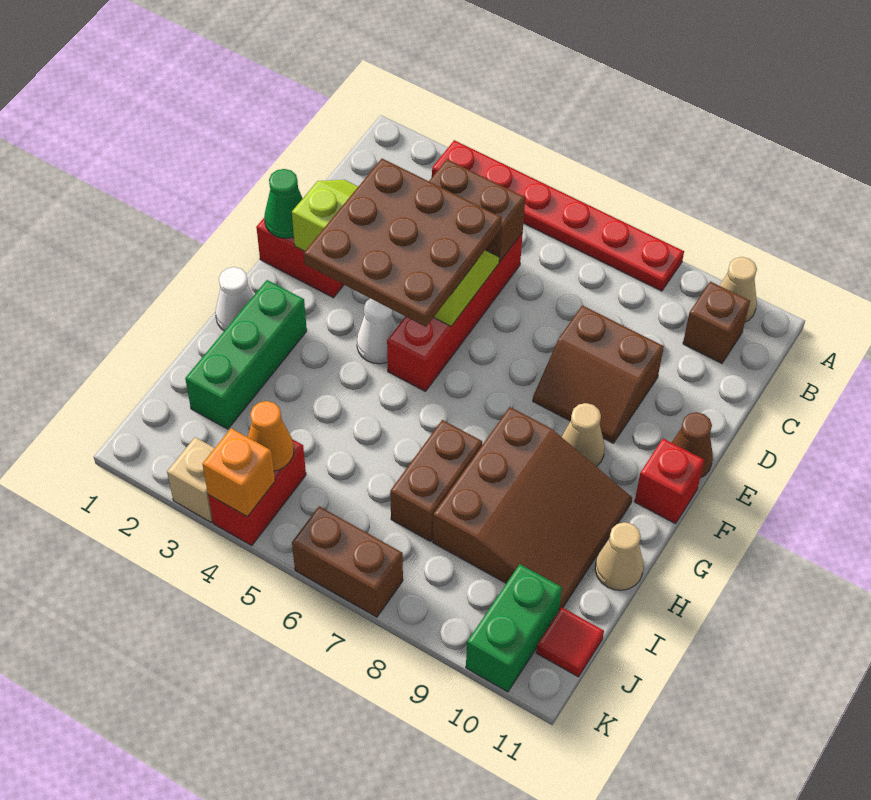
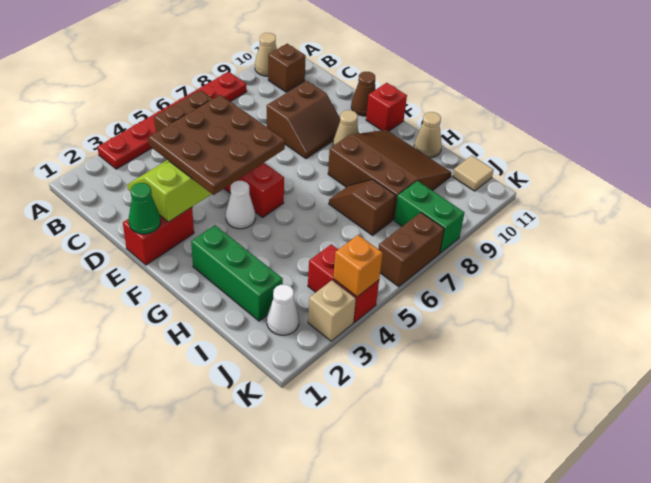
white 1x1 cone [215,267,254,331] -> white 1x1 cone moved to [267,285,299,335]
brown 1x2 brick [390,420,482,541] -> brown 1x2 slope [329,180,396,235]
orange 1x1 cone [248,401,294,471] -> none
green 1x2 brick [466,564,562,692] -> green 1x2 brick moved to [394,181,464,253]
red 1x1 tile [536,608,604,677] -> tan 1x1 tile [453,156,494,191]

